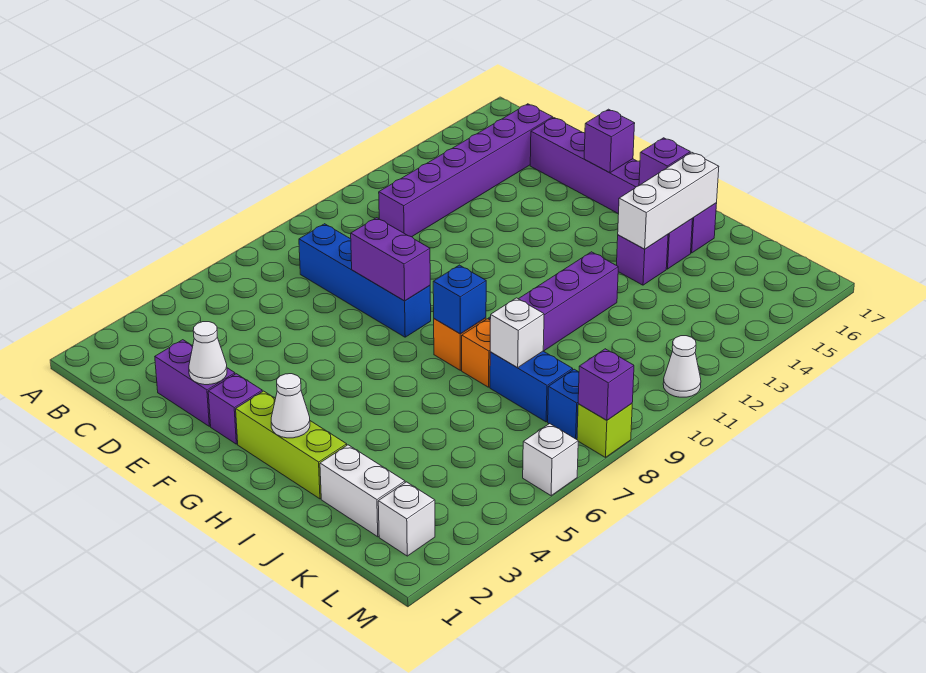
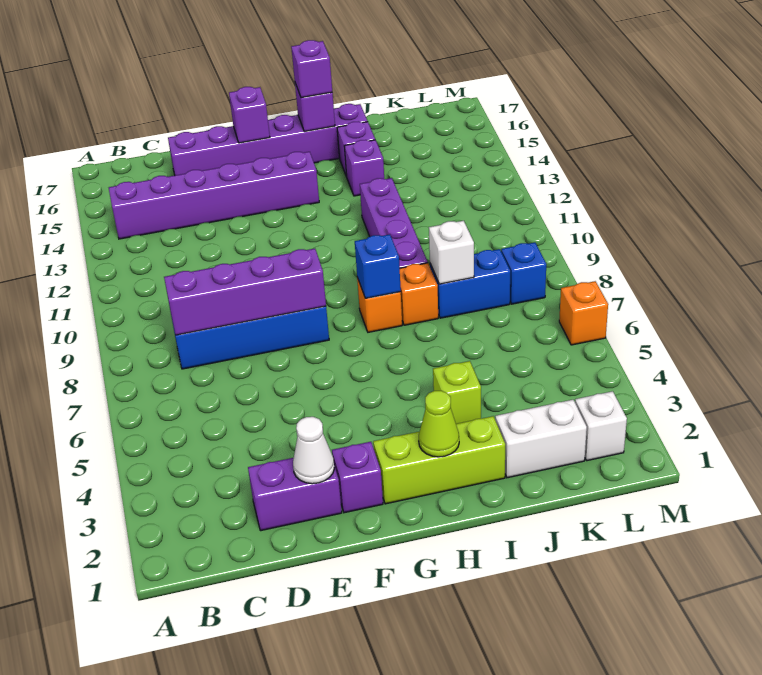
purple 1x6 brick [379,104,553,237] -> purple 1x6 brick turned to [109,152,319,239]
purple 1x2 brick [351,218,430,301] -> purple 1x4 brick [164,249,326,335]
white 1x1 cone [271,374,310,438] -> lime 1x1 cone [419,391,459,457]
white 1x3 brick [618,152,719,249] -> none
white 1x1 brick [523,424,578,496] -> orange 1x1 brick [559,281,608,345]
lime 1x1 brick [577,403,632,457] -> lime 1x1 brick moved to [433,361,481,424]
purple 1x1 brick [578,349,634,420] -> purple 1x1 brick moved to [291,40,332,98]
white 1x1 cone [663,336,701,397] -> none

